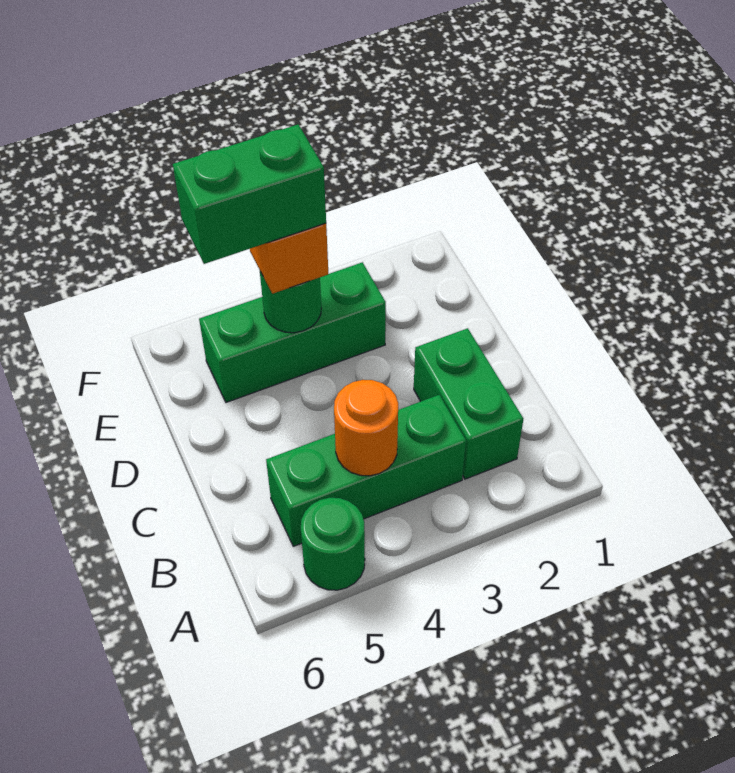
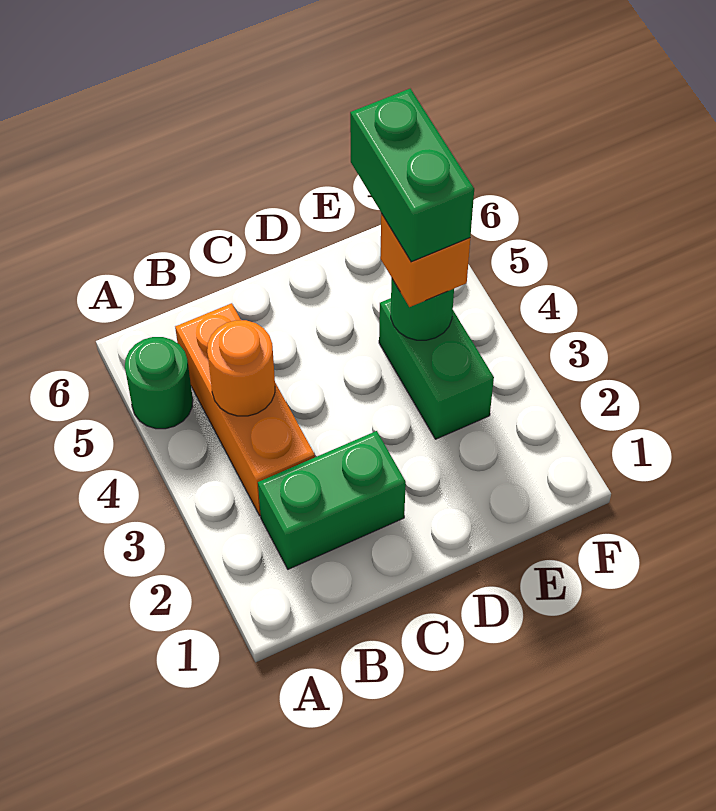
green 1x3 brick [266,395,466,546] -> orange 1x3 brick [175,303,315,516]
green 1x3 brick [199,262,386,403] -> green 1x2 brick [379,298,494,439]

